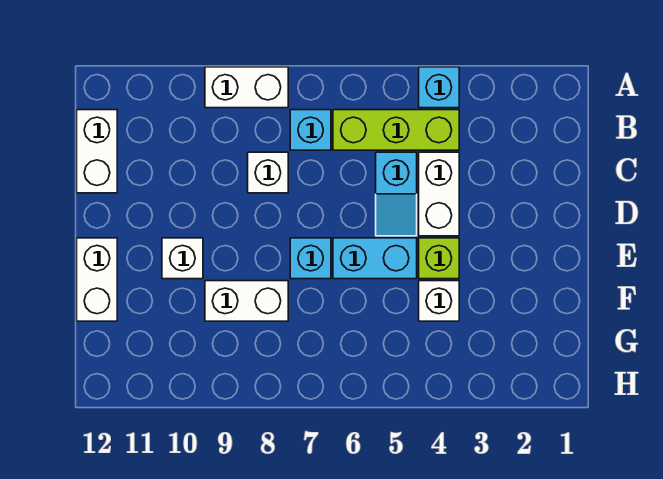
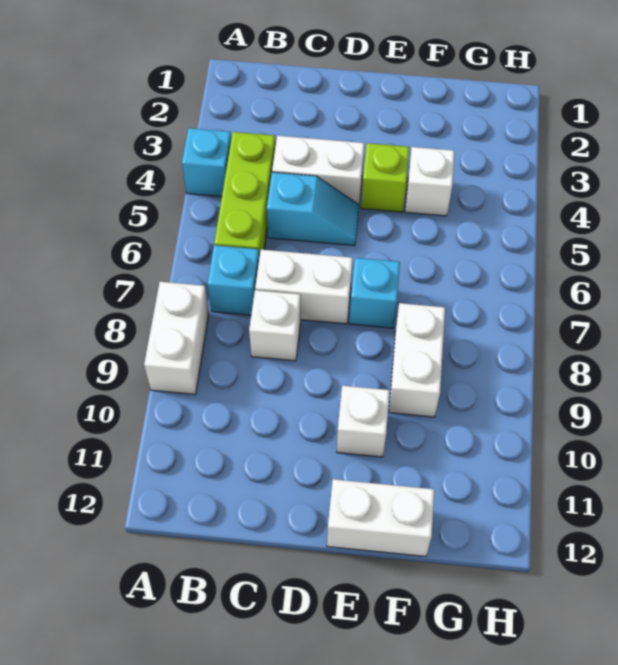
white 1x2 brick [77,110,117,193] -> white 1x2 brick moved to [255,249,353,324]
cyan 1x2 brick [333,238,417,279] -> none

